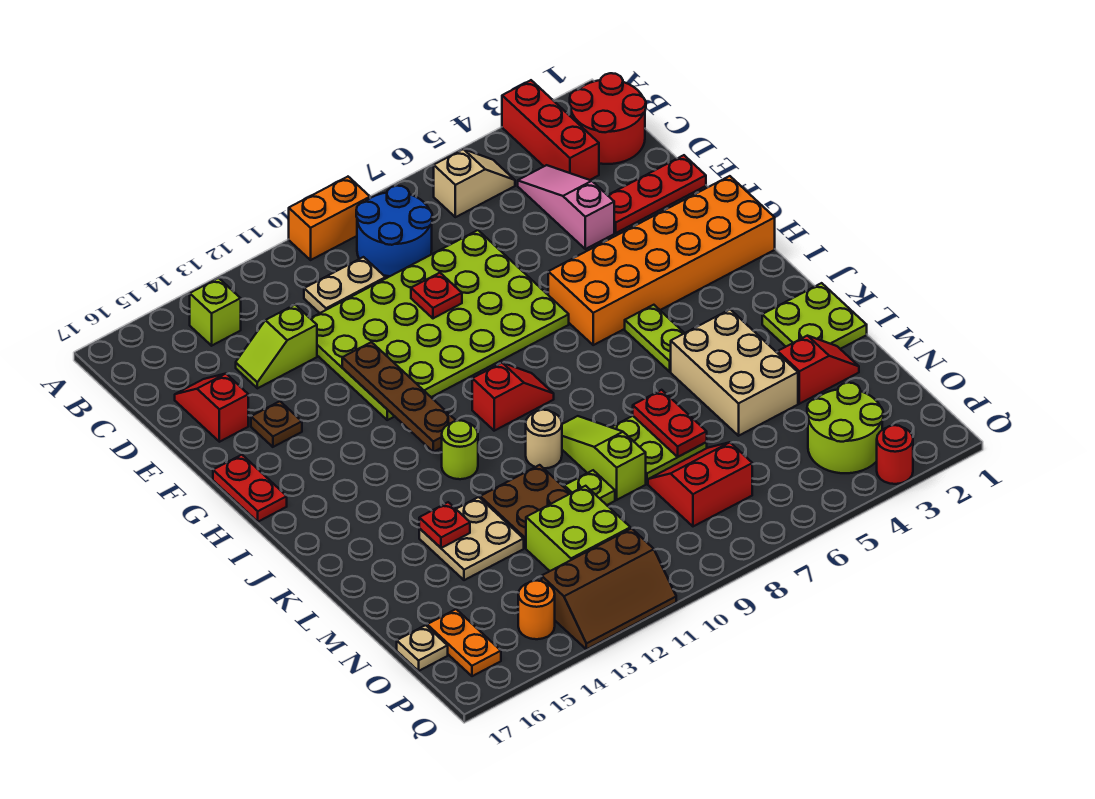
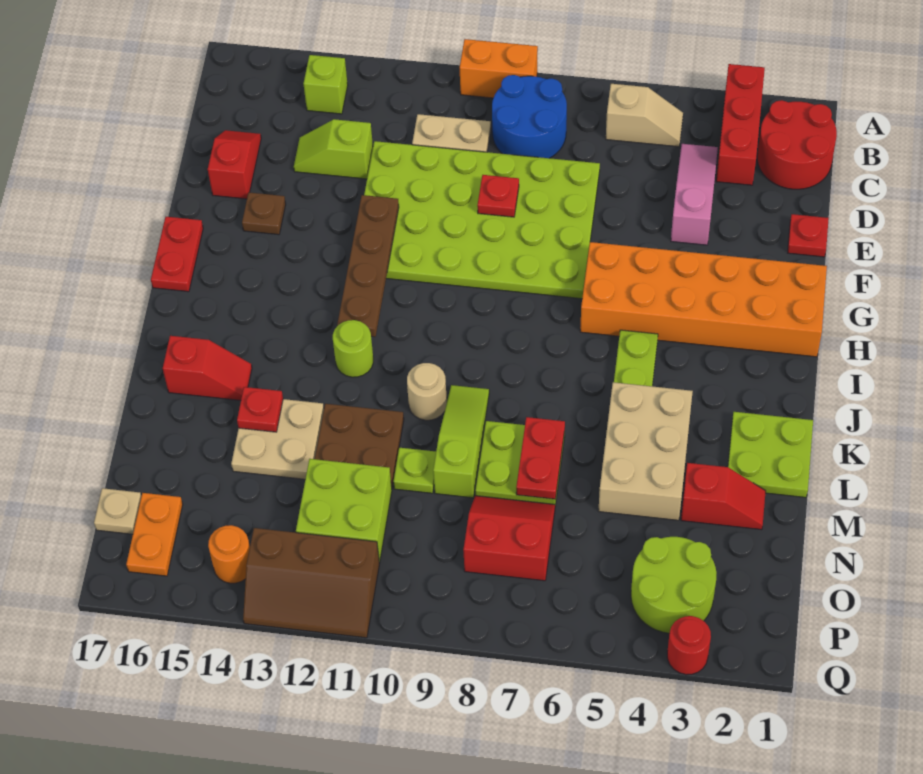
red 1x3 plate [608,155,706,233] -> red 1x1 plate [788,214,829,257]
red 1x2 slope [472,363,554,431] -> red 1x2 slope moved to [163,336,252,400]

